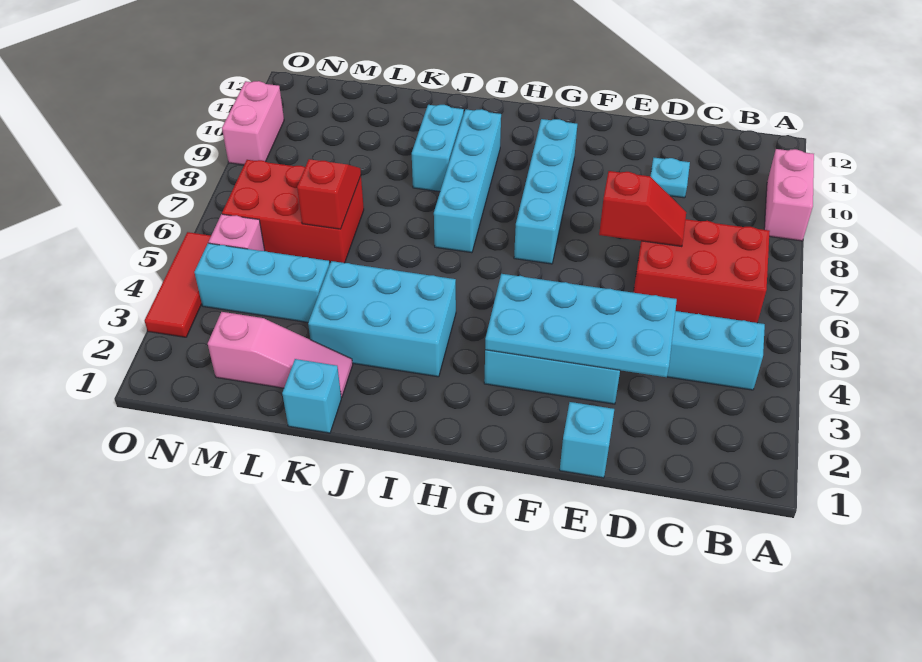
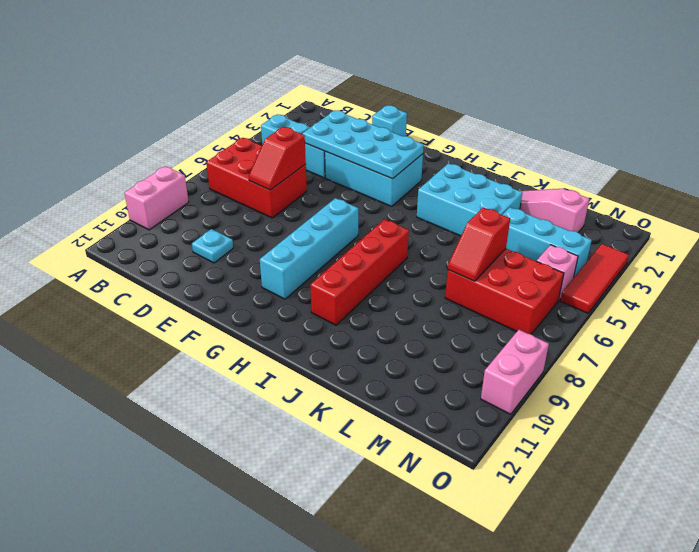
red 1x2 slope [599,171,686,247] -> red 1x2 slope turned to [249,127,306,190]
cyan 1x4 brick [434,109,501,253] -> red 1x4 brick [310,219,409,325]
cyan 1x2 brick [412,105,464,192] -> none
cyan 1x1 brick [282,359,341,433] -> none

